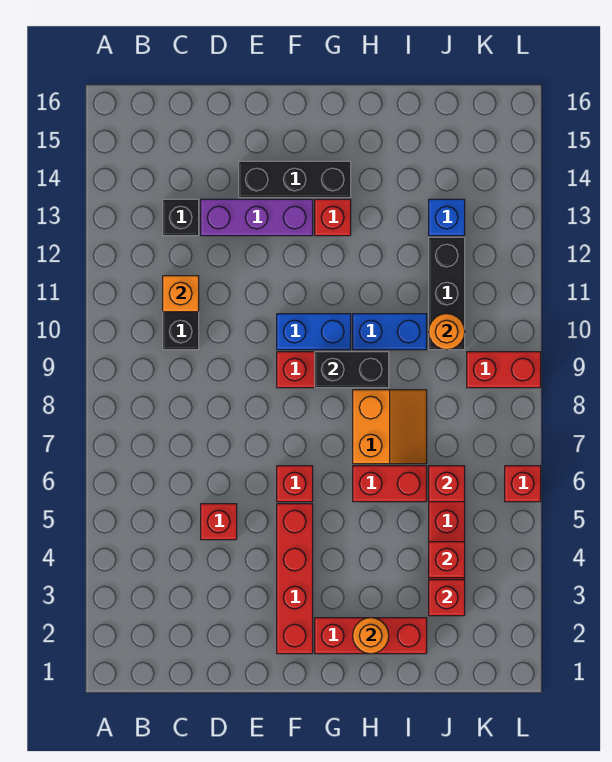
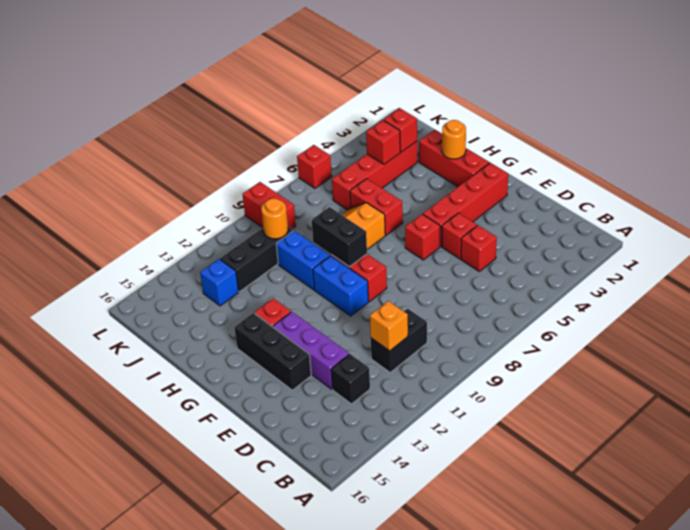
red 1x1 brick [429,466,465,502] -> red 1x1 brick moved to [442,213,477,259]

